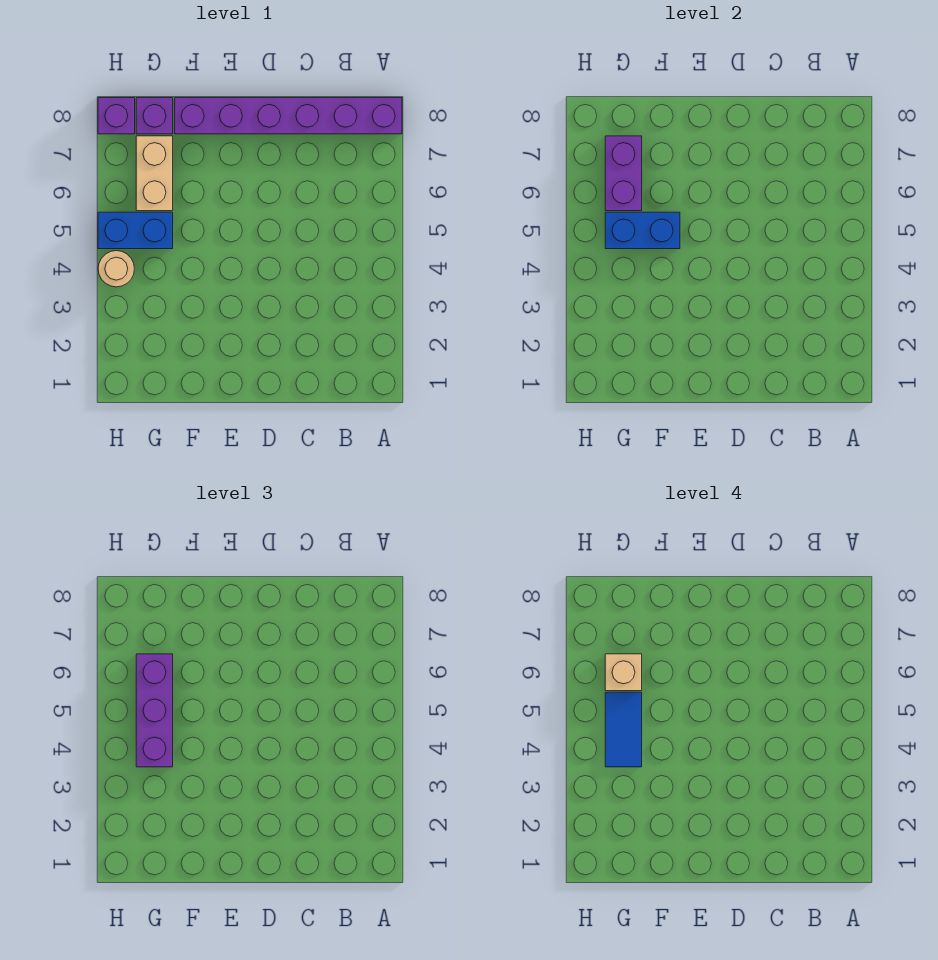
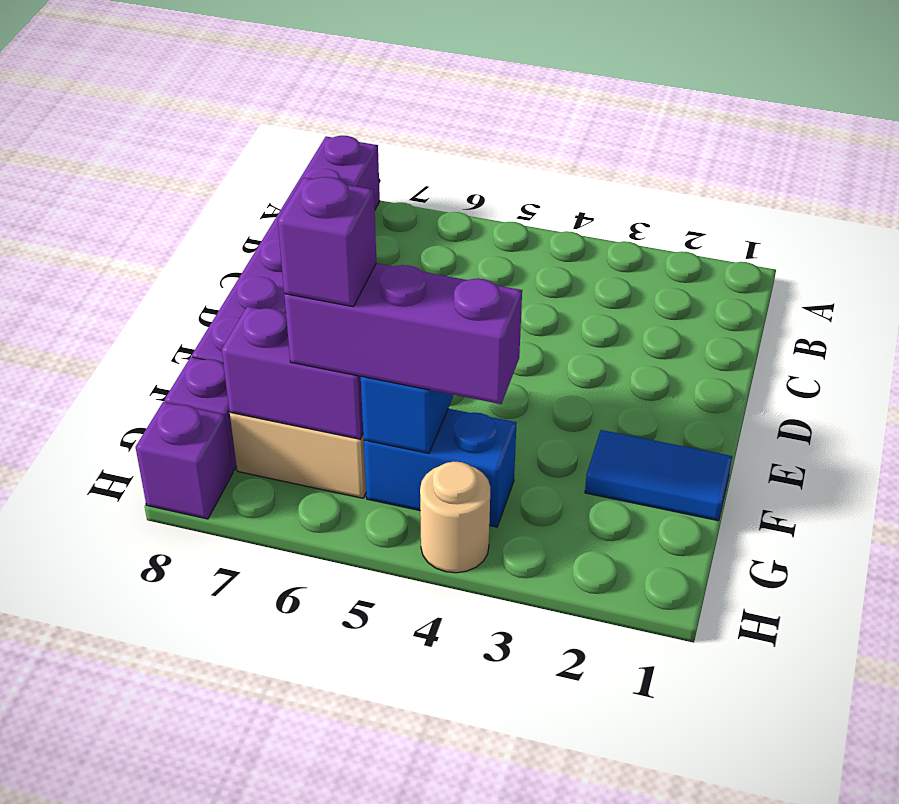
blue 1x2 tile [605,692,642,767] -> blue 1x2 tile moved to [585,430,732,521]
blue 1x2 brick [98,212,173,249] -> blue 1x2 brick turned to [364,409,516,527]
tan 1x1 brick [605,654,642,691] -> purple 1x1 brick [278,177,376,307]

